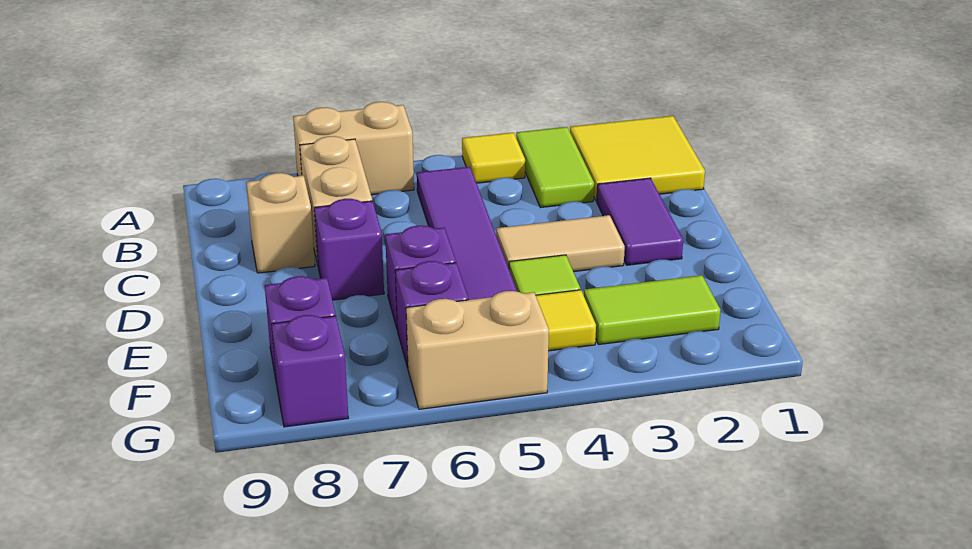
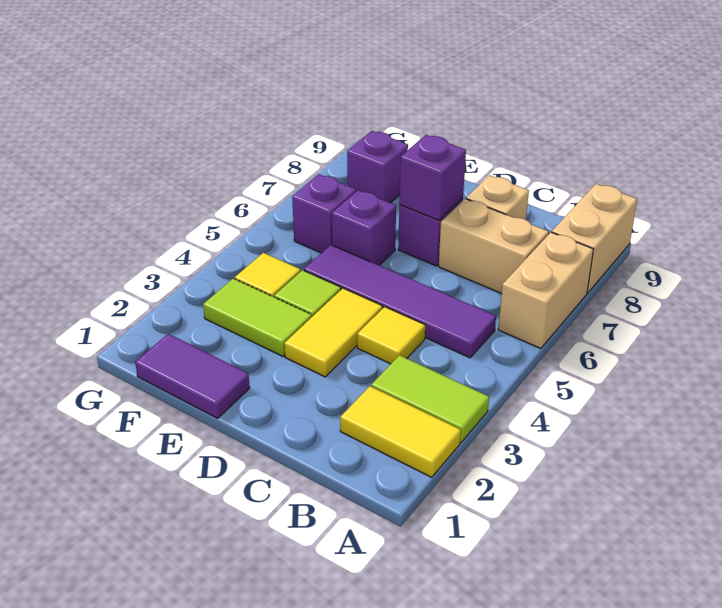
yellow 2x2 tile [570,116,705,201] -> yellow 1x2 tile [340,386,461,477]
yellow 1x1 tile [462,133,525,183] -> yellow 1x1 tile moved to [357,307,426,364]
purple 1x2 tile [597,178,683,265] -> purple 1x2 tile moved to [135,334,250,418]
tan 1x2 tile [496,215,625,272] -> yellow 1x2 tile [284,288,383,377]
lime 1x2 tile [584,275,721,345] -> lime 1x2 tile turned to [203,279,312,356]
tan 1x2 brick [406,291,549,409] -> tan 1x2 brick moved to [552,184,637,293]
purple 1x1 brick [271,315,348,427] -> purple 1x1 brick moved to [399,135,466,220]

